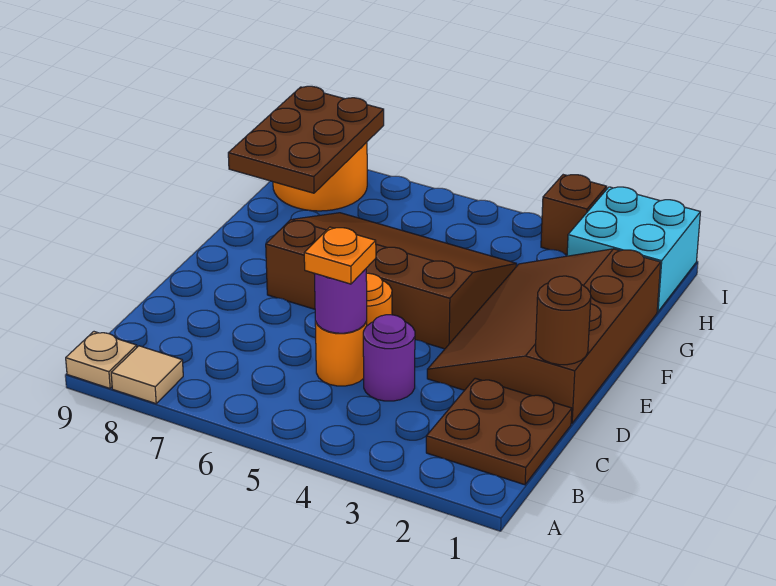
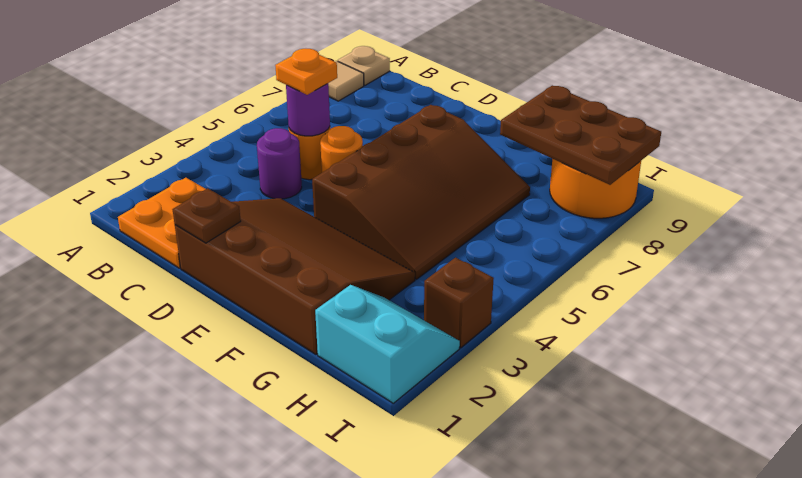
brown 2x2 plate [426,378,572,485] -> orange 2x2 plate [118,178,205,268]
brown 1x1 round brick [536,276,591,365] -> brown 1x1 plate [172,188,241,243]
cyan 2x2 brick [567,187,700,312] -> cyan 2x2 slope [315,285,460,403]

